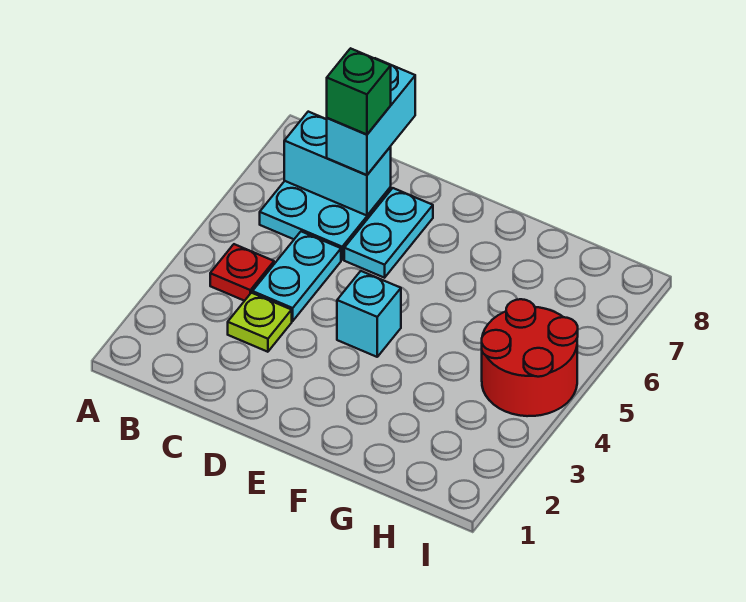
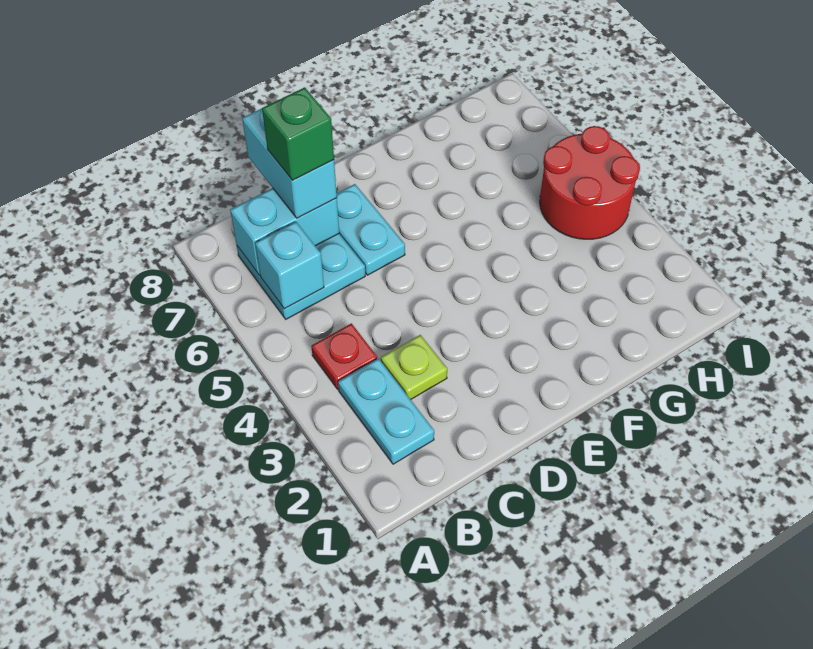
cyan 1x2 plate [252,232,341,321] -> cyan 1x2 plate moved to [338,359,434,464]
cyan 1x1 brick [337,271,401,357] -> cyan 1x1 brick moved to [255,222,324,309]

